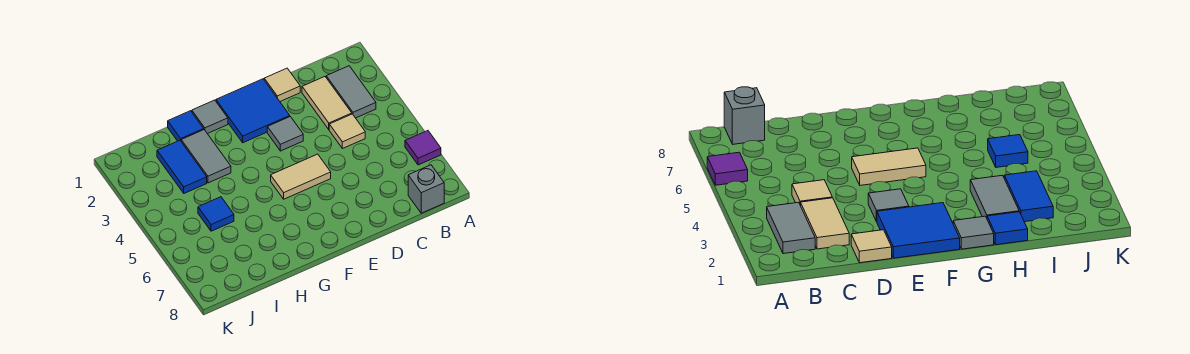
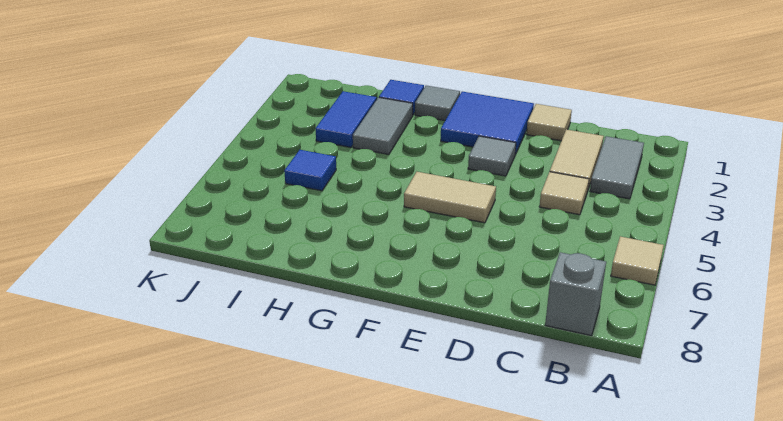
purple 1x1 tile [405,131,441,165] -> tan 1x1 tile [611,236,664,285]

